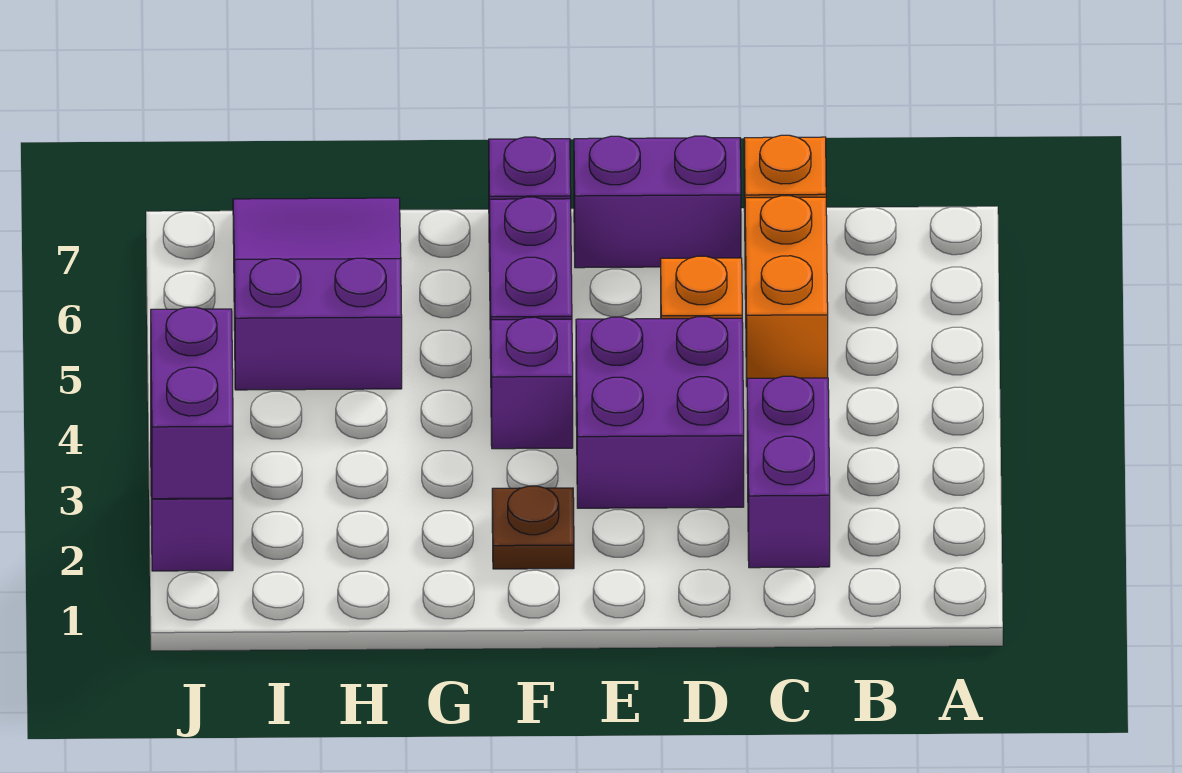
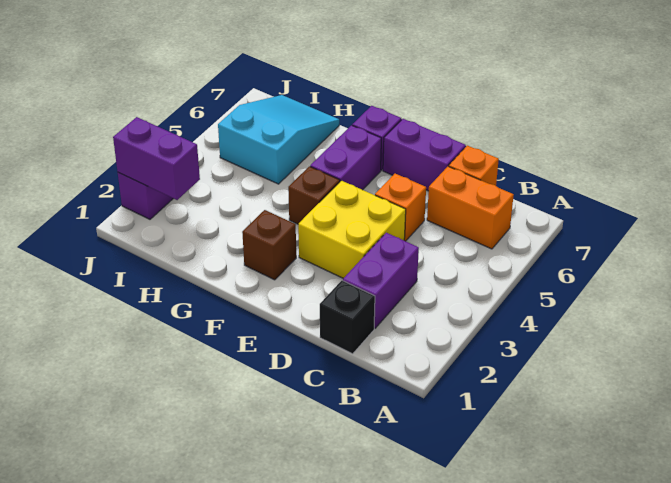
none -> black 1x1 brick [320,280,375,354]
orange 1x2 brick [745,196,828,386] -> orange 1x2 brick turned to [427,166,514,249]
purple 2x2 brick [576,317,744,508] -> yellow 2x2 brick [298,181,406,278]
brown 1x1 plate [492,486,574,569] -> brown 1x1 brick [242,210,296,280]
purple 1x1 brick [491,317,573,449] -> brown 1x1 brick [288,166,340,224]
purple 2x3 slope [233,198,402,390] -> cyan 2x3 slope [218,95,339,184]
purple 1x2 brick [151,307,233,499] -> purple 1x2 brick turned to [113,117,200,200]

